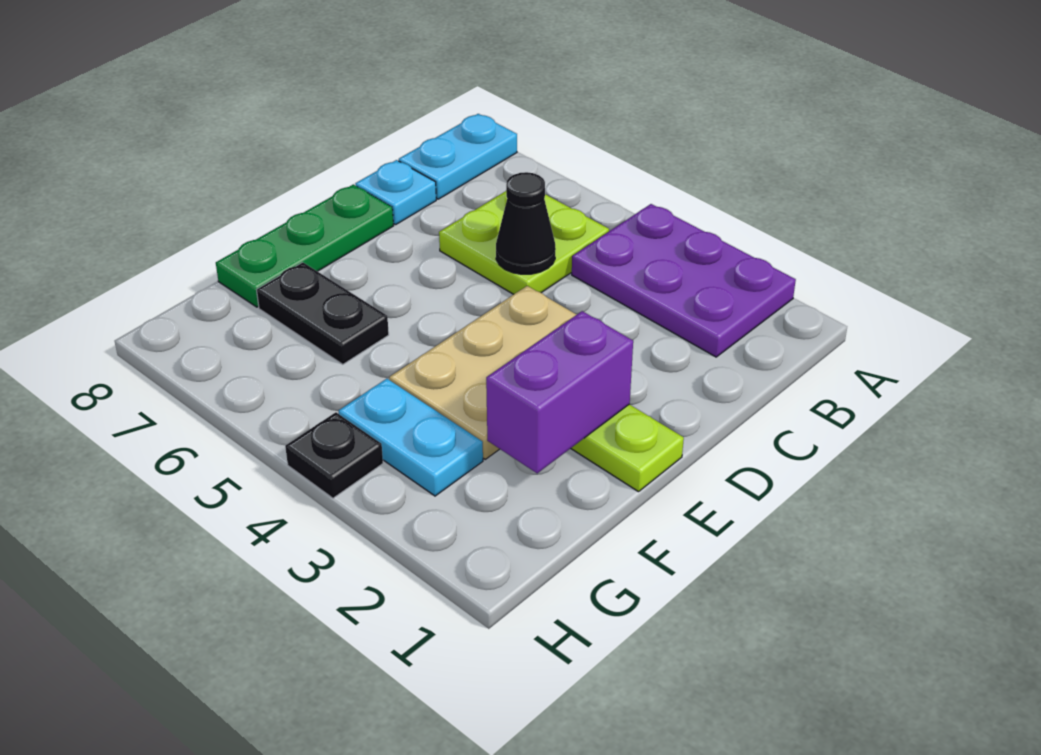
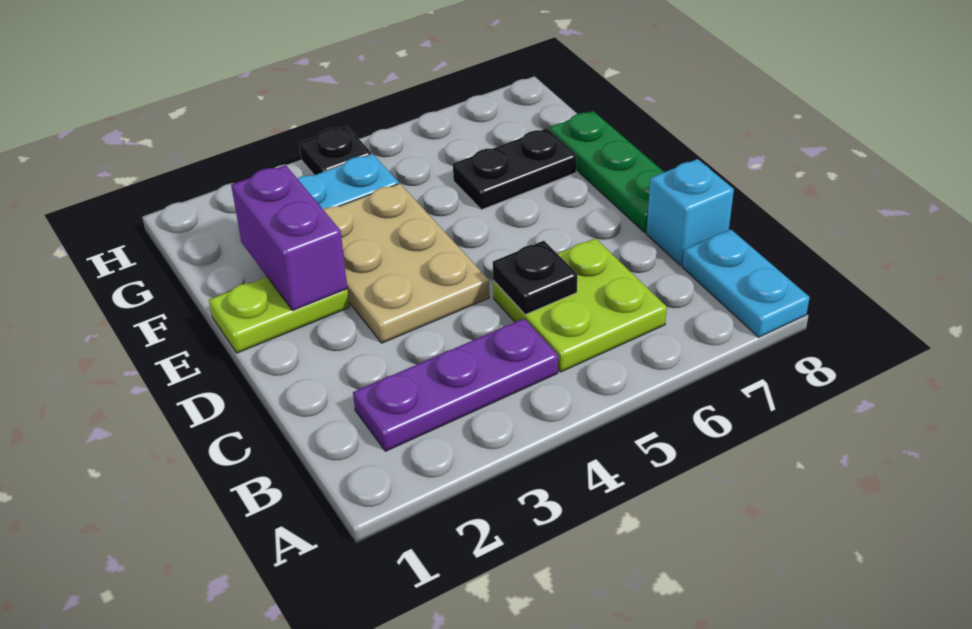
purple 2x3 plate [572,204,796,357] -> purple 1x3 plate [353,319,558,451]
black 1x1 cone [496,172,556,274] -> black 1x1 plate [493,241,577,315]
cyan 1x1 plate [355,160,436,225] -> cyan 1x1 brick [646,159,734,266]

